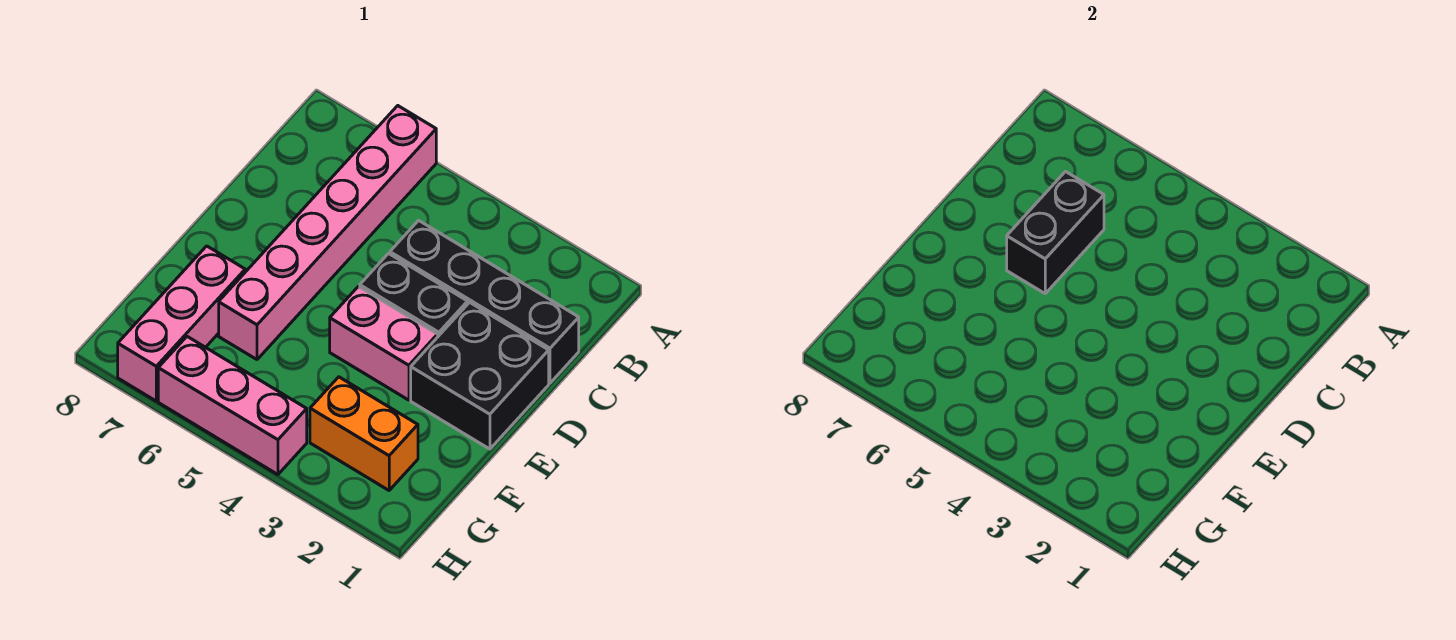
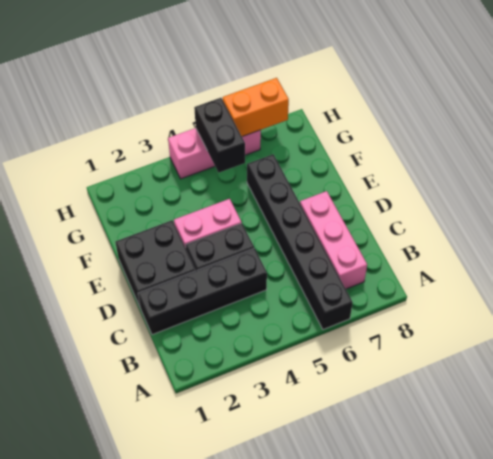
pink 1x6 brick [219,106,436,359] -> black 1x6 brick [247,154,353,330]
black 1x2 brick [1007,172,1104,293] -> black 1x2 brick moved to [194,98,245,173]
pink 1x3 brick [118,246,245,401] -> pink 1x3 brick moved to [300,191,367,289]
orange 1x2 brick [310,377,418,490] -> orange 1x2 brick moved to [223,78,289,137]

